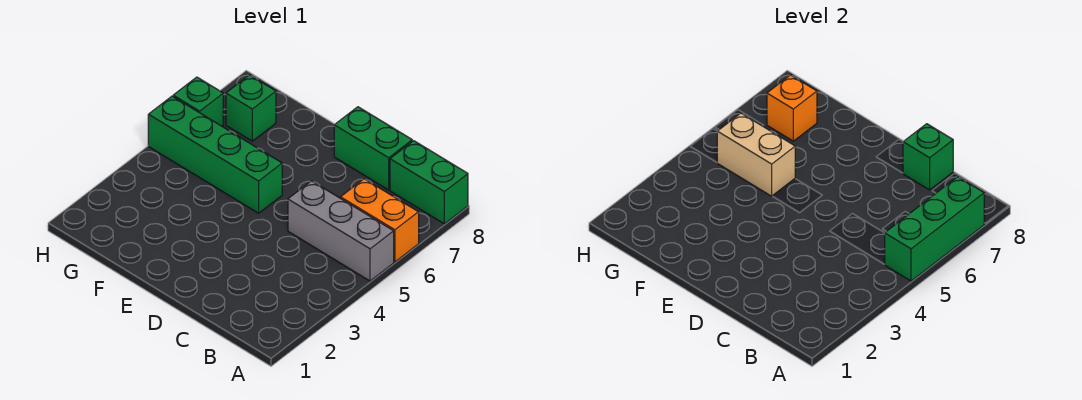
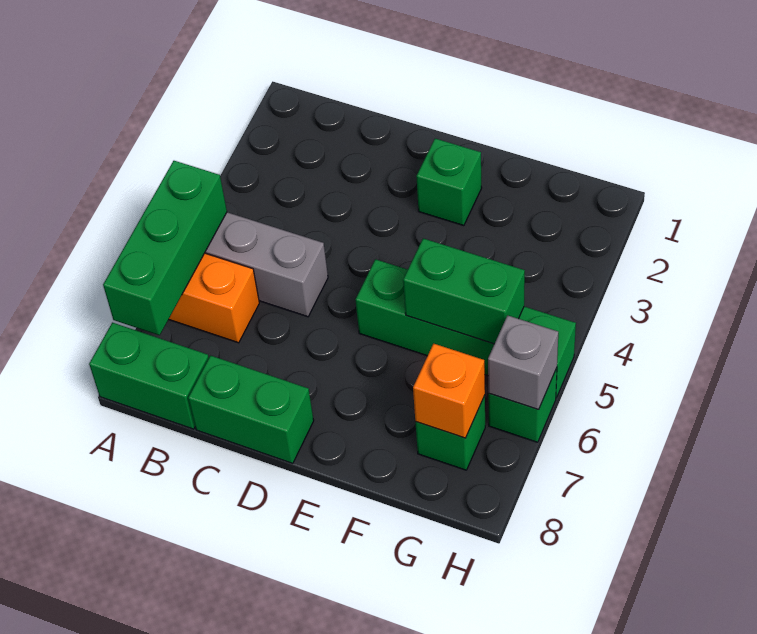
green 1x1 brick [903,124,953,190] -> green 1x1 brick moved to [416,139,482,226]
tan 1x2 brick [717,113,795,196] -> green 1x2 brick [403,238,525,344]
none -> grey 1x1 brick [488,315,558,410]

